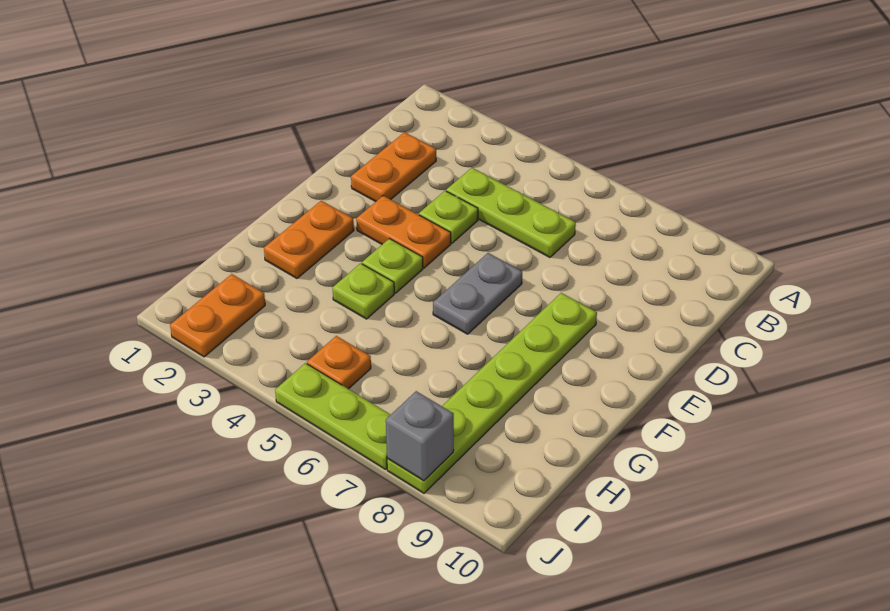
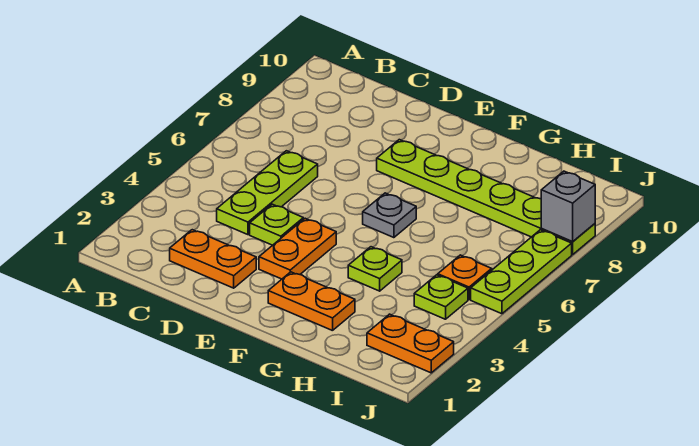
grey 1x2 plate [433,253,522,334] -> grey 1x1 plate [363,193,416,238]
lime 1x1 plate [362,239,423,293] -> lime 1x1 plate moved to [414,275,468,319]

